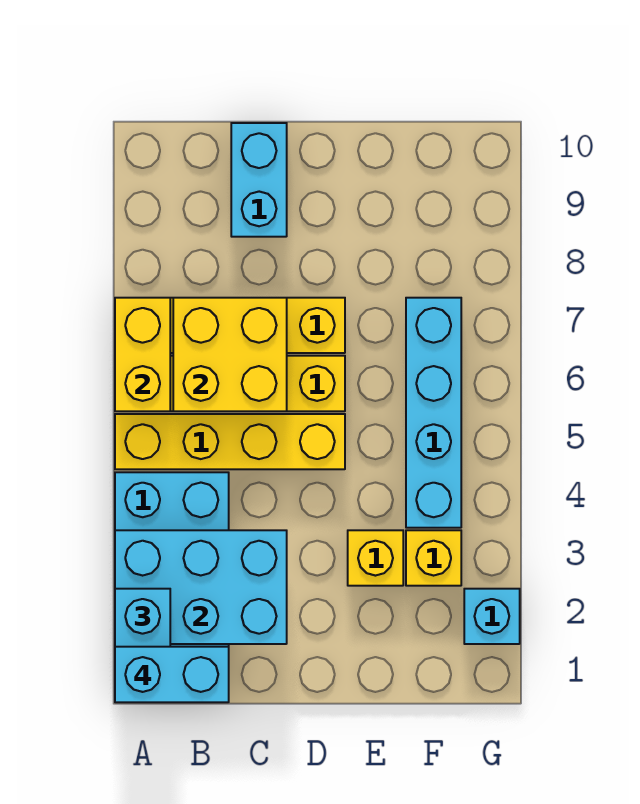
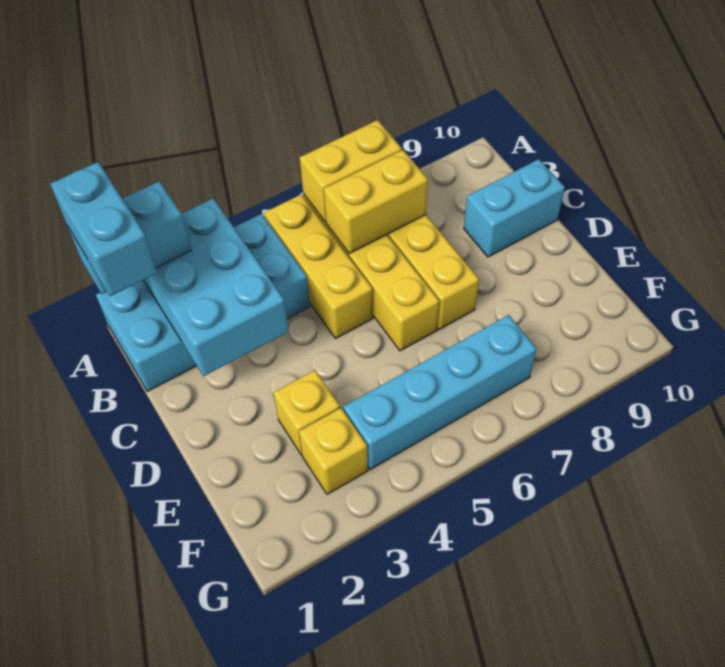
yellow 1x4 brick [115,414,345,469] -> yellow 1x3 brick [264,195,373,339]
yellow 2x2 brick [173,298,287,411] -> yellow 1x2 brick [324,150,428,254]
cyan 1x1 brick [464,589,520,644] -> none

